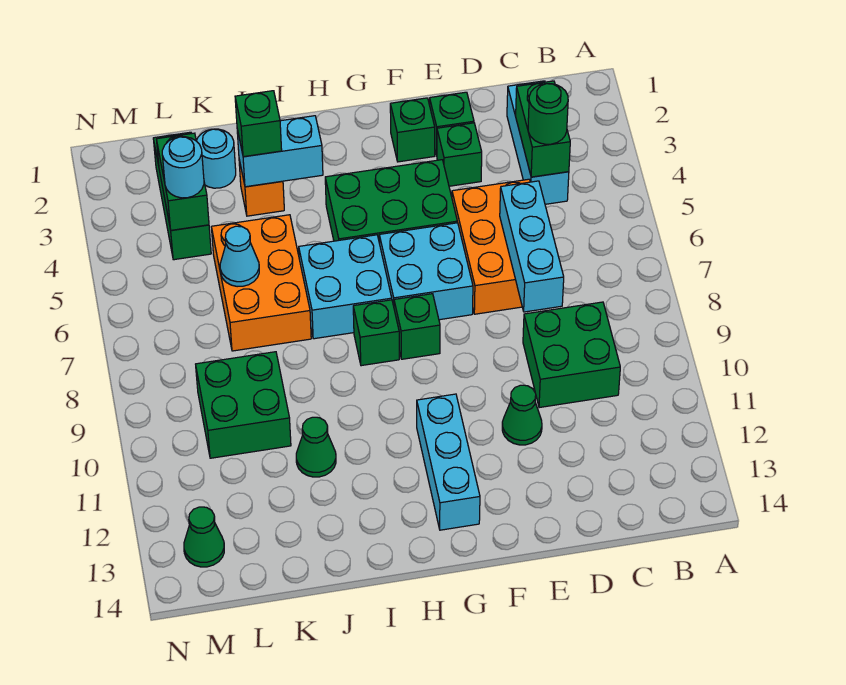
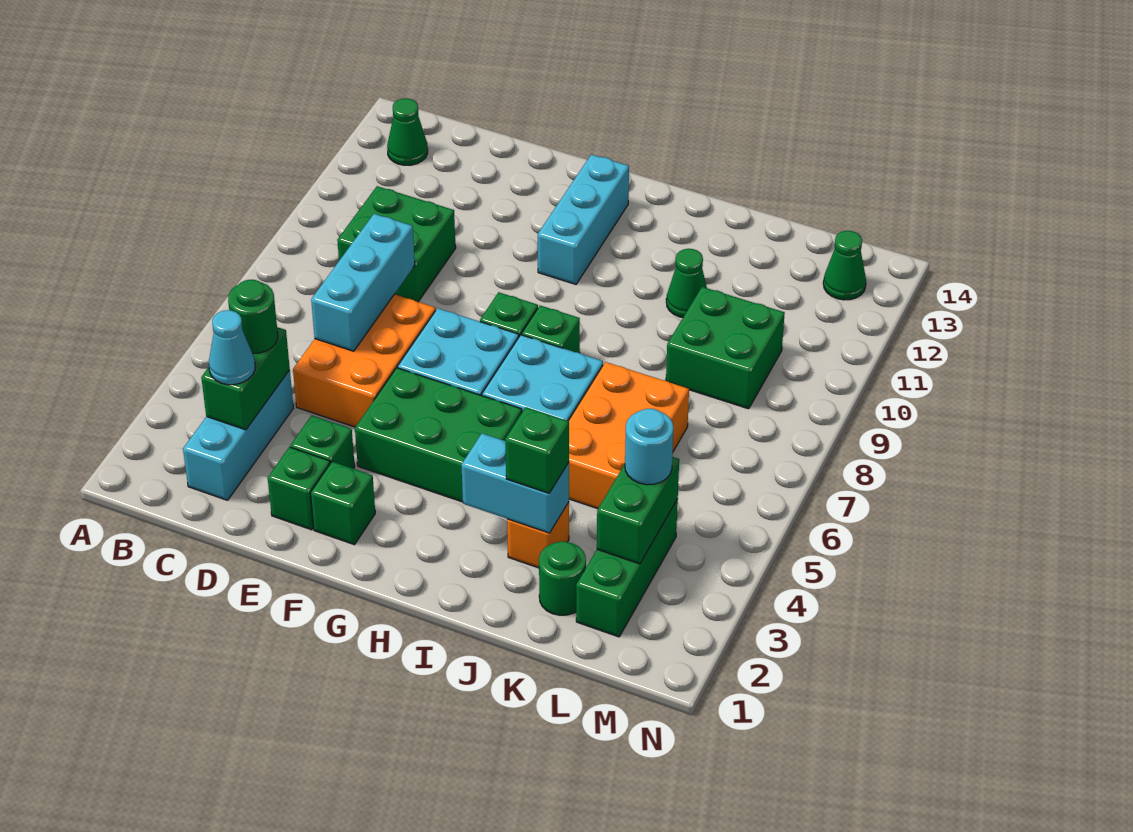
green 1x1 cone [502,385,542,445] -> green 1x1 cone moved to [387,98,428,165]
cyan 1x1 round brick [196,129,236,188] -> green 1x1 round brick [539,541,586,615]
cyan 1x1 cone [220,226,259,287] -> cyan 1x1 cone moved to [209,310,255,385]

